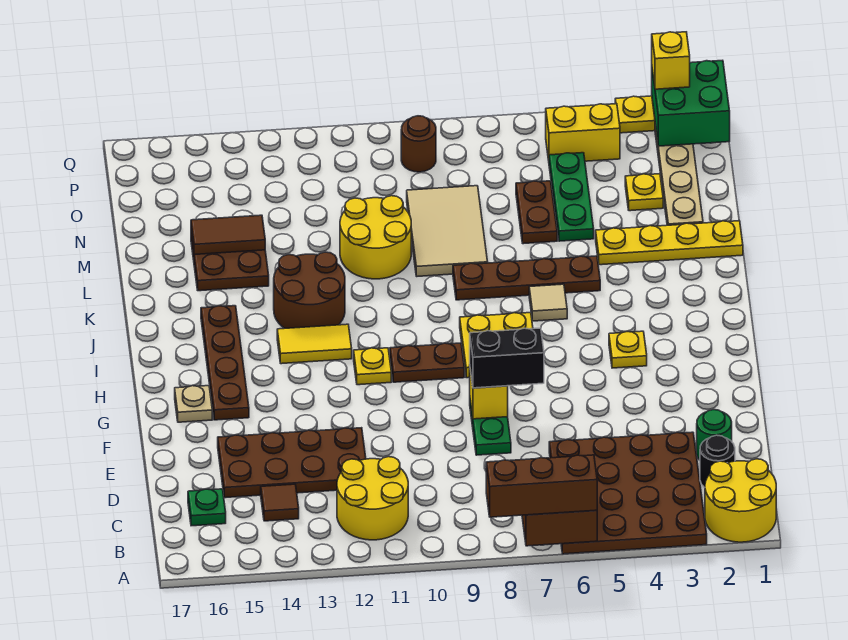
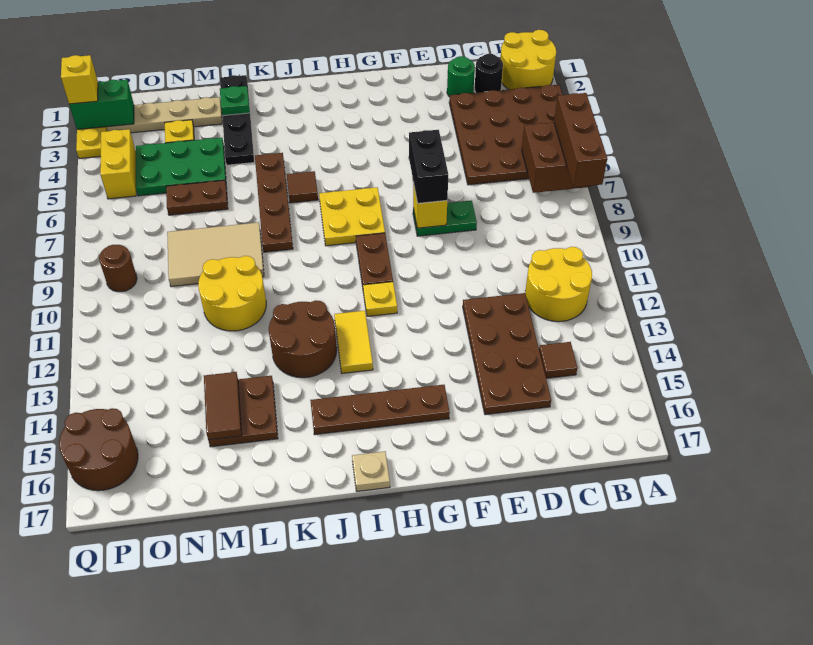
green 1x1 plate [188,489,226,526] -> green 1x1 plate moved to [220,86,250,116]
tan 1x1 plate [175,386,212,422] -> tan 1x1 plate moved to [352,451,390,491]
yellow 1x1 plate [609,331,647,368] -> none
tan 1x1 tile [529,284,567,321] -> brown 1x1 tile [287,171,318,203]
yellow 1x4 plate [596,221,743,265] -> black 1x4 plate [220,75,254,165]
green 1x3 plate [549,153,594,241] -> green 2x3 plate [136,138,226,196]
green 2x2 brick [652,60,730,146] -> green 1x2 brick [69,80,134,129]
none -> brown 2x2 round brick [59,408,138,491]

